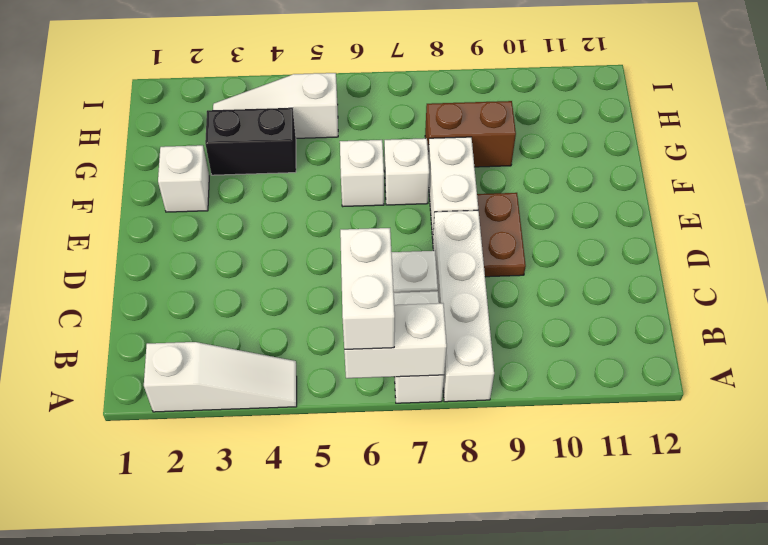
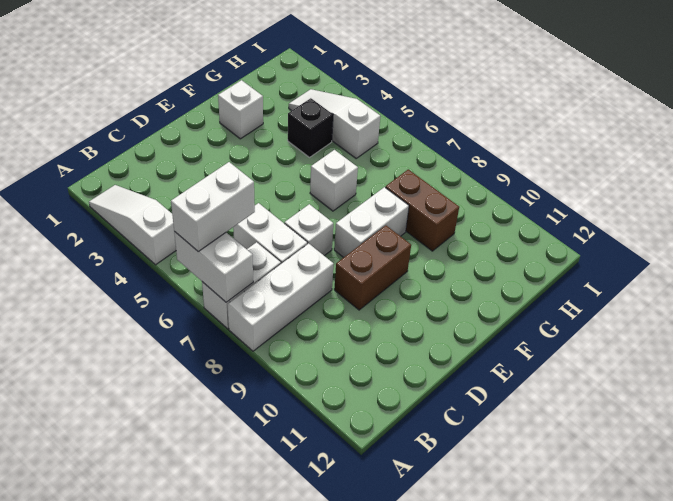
white 1x3 slope [144,342,297,412] -> white 1x3 slope turned to [89,185,176,265]
white 1x4 brick [433,210,494,402] -> white 1x3 brick [227,244,334,351]
brown 1x2 plate [477,193,526,277] -> brown 1x2 brick [334,226,411,310]
white 1x1 brick [384,138,429,205] -> white 1x1 brick moved to [285,204,333,256]
black 1x2 brick [205,108,296,175] -> black 1x1 brick [288,98,333,157]

